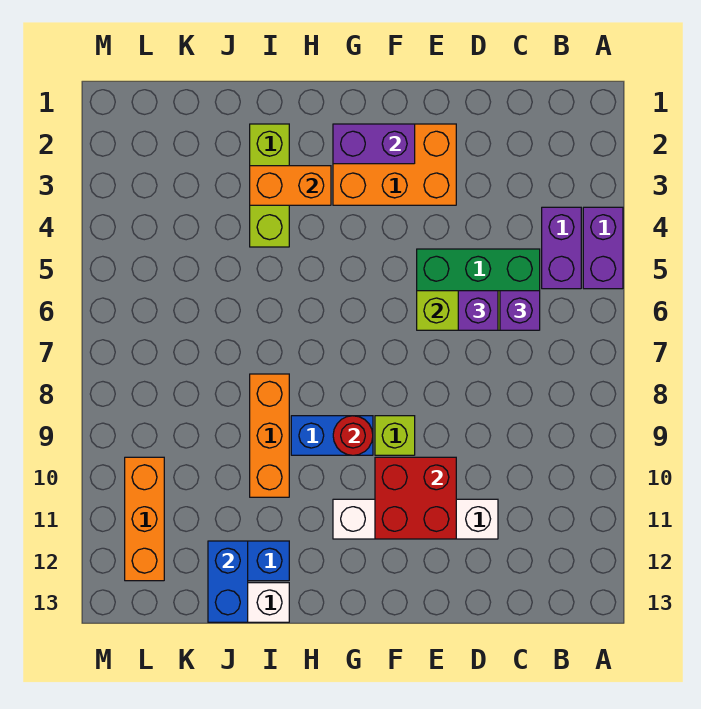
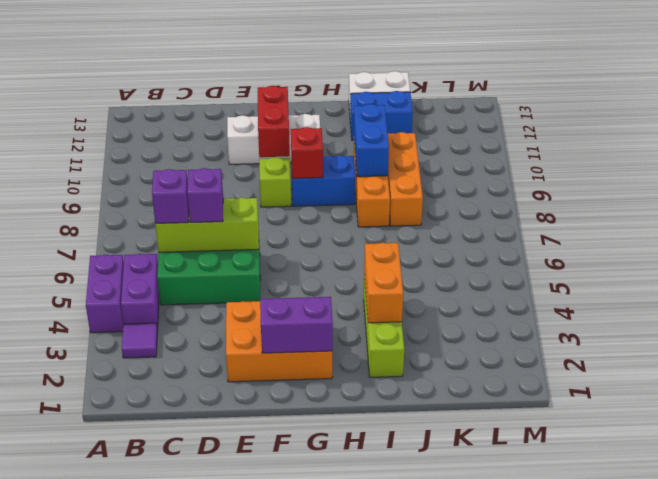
none -> purple 1x1 tile [122,323,157,358]
white 1x4 brick [333,499,498,539] -> white 1x3 brick [227,114,320,165]
red 2x2 brick [375,457,456,539] -> red 1x2 brick [258,86,290,157]
red 1x1 round brick [333,416,373,455] -> red 1x1 brick [291,127,323,178]
orange 1x2 brick [250,166,331,205] -> orange 1x2 brick turned to [364,243,403,323]
blue 1x2 brick [208,541,248,622] -> blue 1x2 brick moved to [354,104,389,177]
orange 1x3 brick [125,457,164,581] -> orange 1x3 brick moved to [388,132,423,226]

